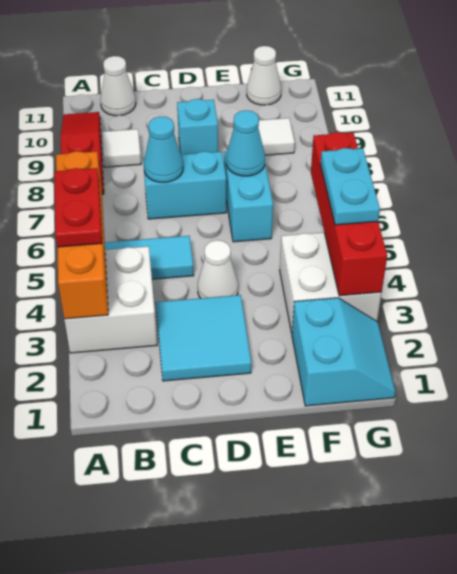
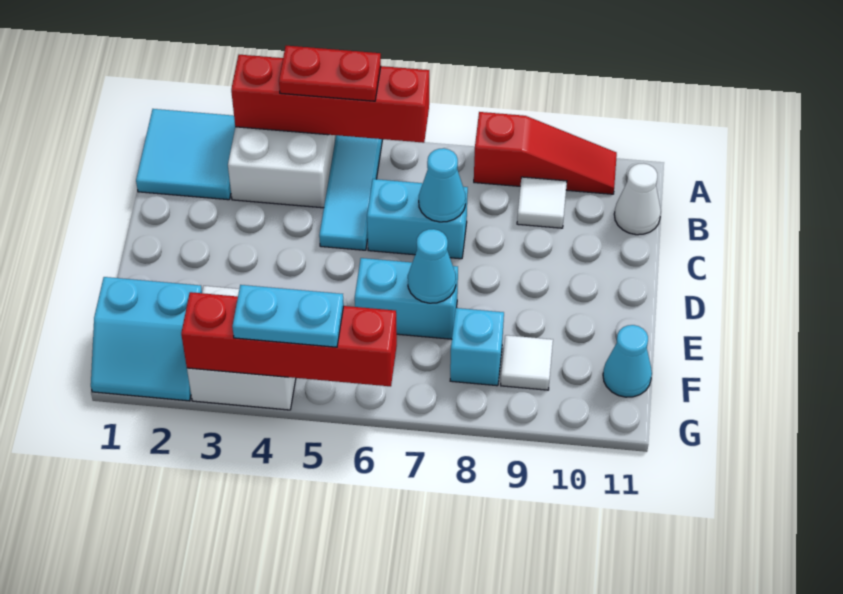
orange 1x4 brick [56,151,108,319] -> red 1x4 brick [231,55,429,143]
cyan 2x2 tile [156,295,251,381] -> cyan 2x2 tile moved to [136,109,235,200]
cyan 1x2 brick [143,151,226,219] -> cyan 1x2 brick turned to [367,179,468,259]
white 1x1 cone [198,240,238,298] -> none
cyan 1x1 brick [177,99,218,155] -> cyan 1x1 brick moved to [450,308,504,386]
white 1x1 cone [247,46,281,105] -> cyan 1x1 cone [603,325,652,397]

